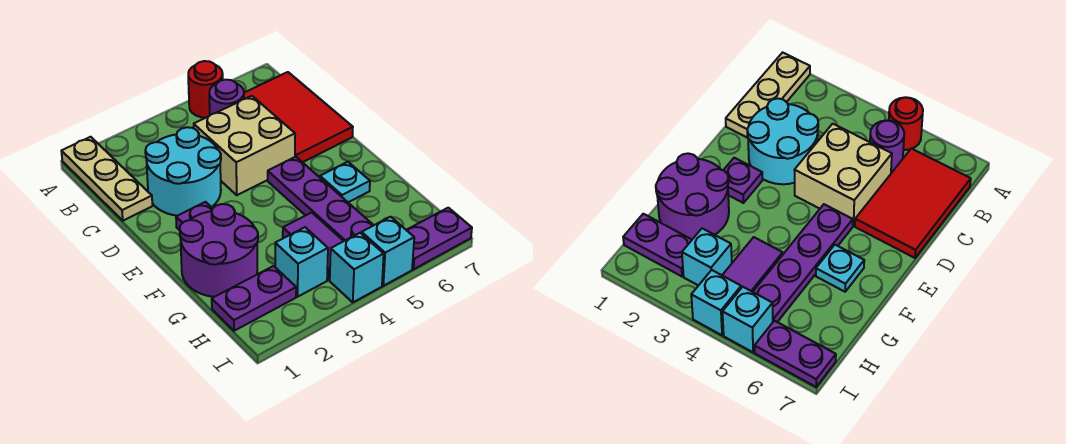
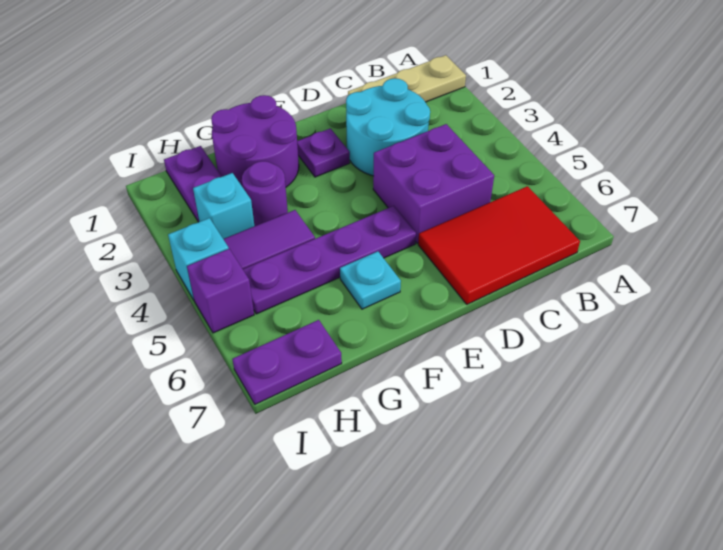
red 1x1 round brick [188,61,223,118] -> none
purple 1x1 round brick [209,80,244,115] -> purple 1x1 round brick moved to [242,161,288,226]
tan 2x2 brick [194,96,295,195] -> purple 2x2 brick [373,124,494,243]
cyan 1x1 brick [362,217,414,286] -> purple 1x1 brick [187,249,254,333]
purple 1x2 plate [407,208,472,269] -> purple 1x2 plate turned to [232,320,342,404]

